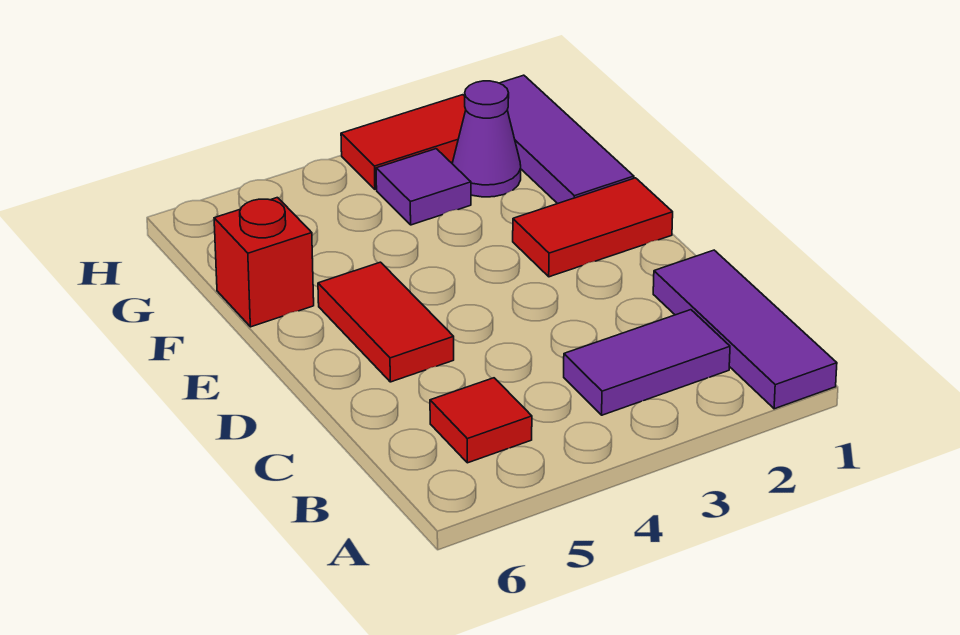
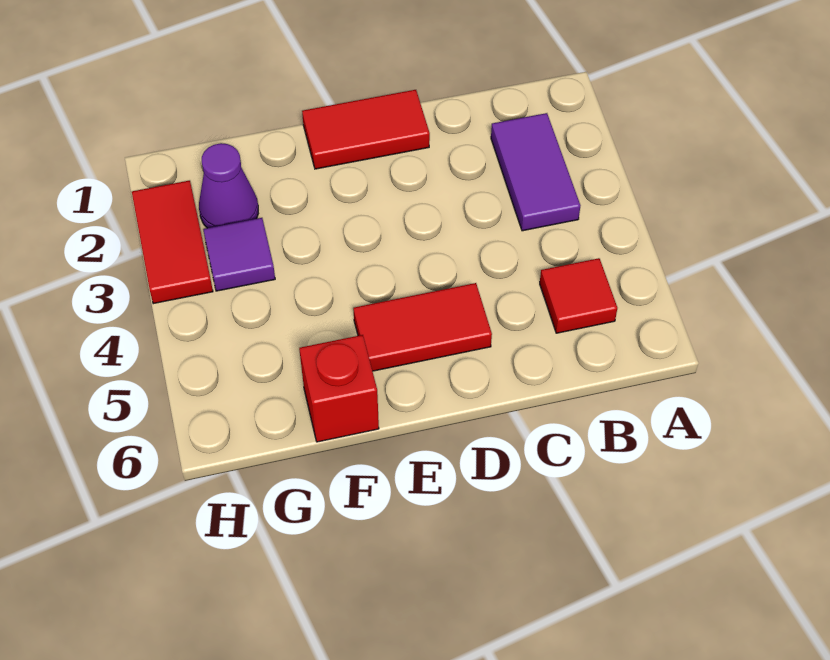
purple 1x3 tile [653,250,837,409] -> none
red 1x2 tile [513,178,673,277] -> red 1x2 tile turned to [302,90,430,169]
purple 1x3 tile [500,75,634,204] -> none

